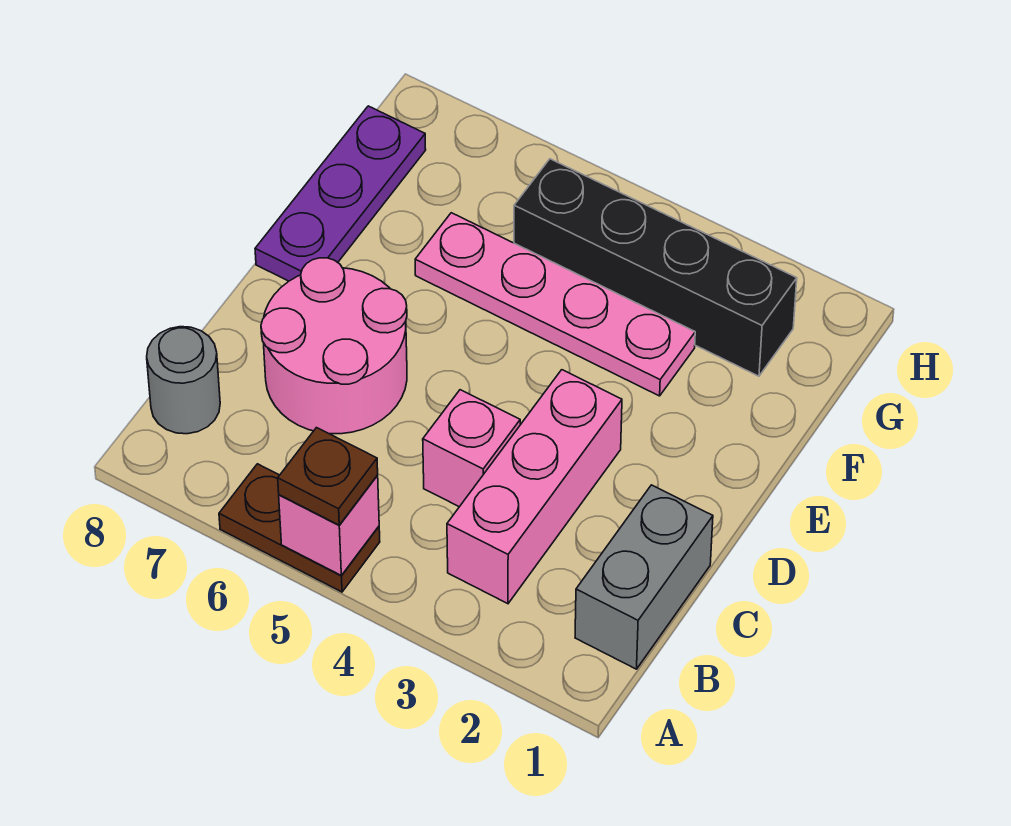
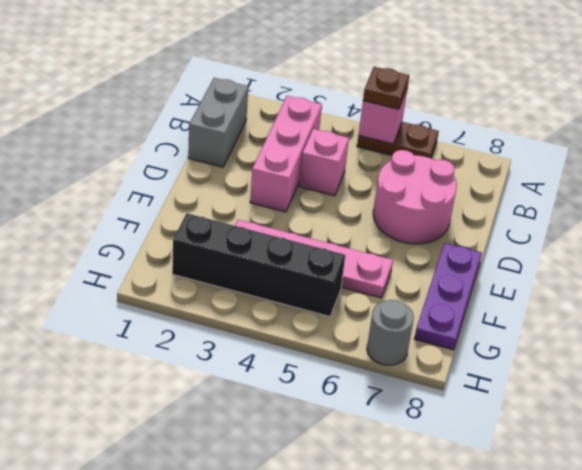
grey 1x1 round brick [147,327,220,434] -> grey 1x1 round brick moved to [367,300,414,365]

